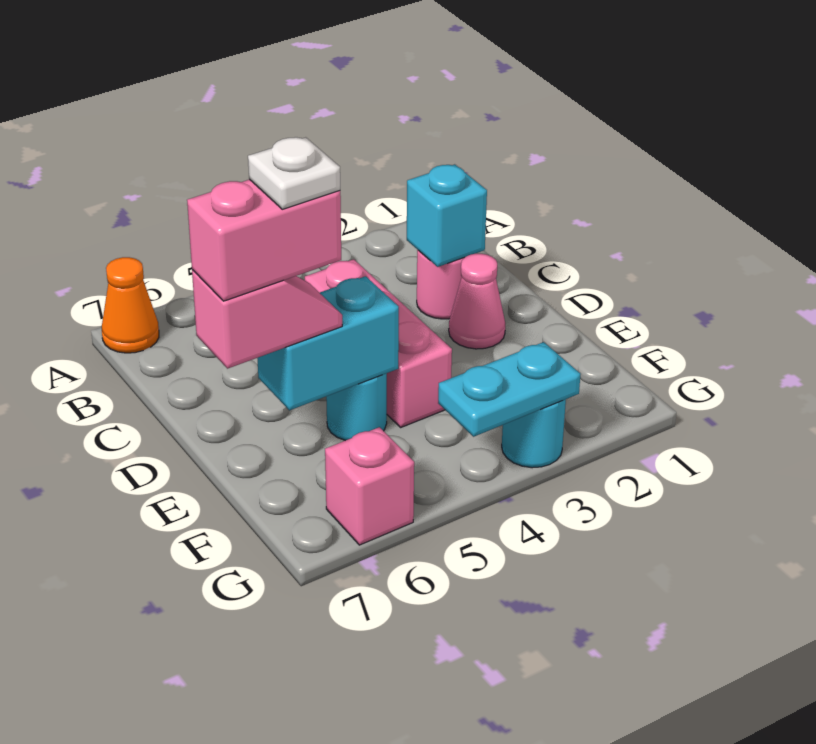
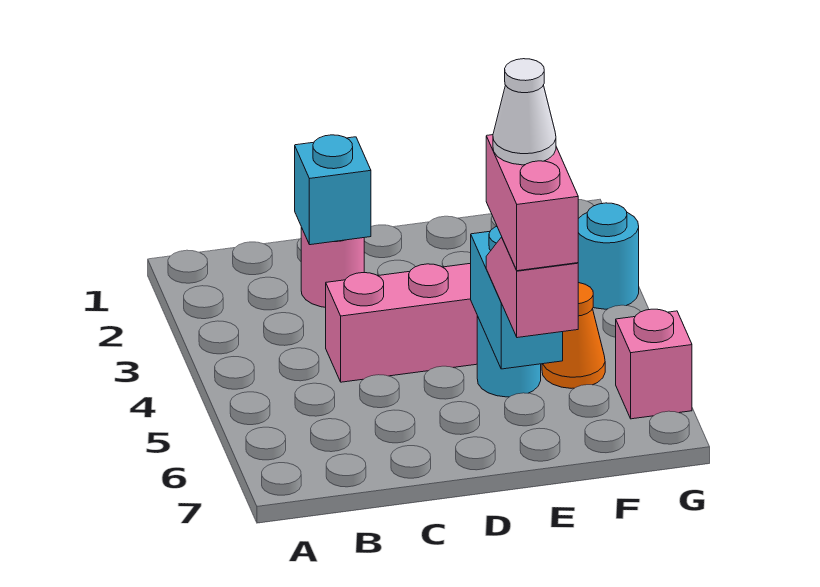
orange 1x1 cone [102,257,159,353] -> orange 1x1 cone moved to [542,283,605,388]
pink 1x1 cone [449,254,505,349] -> none
white 1x1 plate [248,137,340,209] -> white 1x1 cone [493,59,556,165]
cyan 1x2 plate [438,342,580,437] -> none

